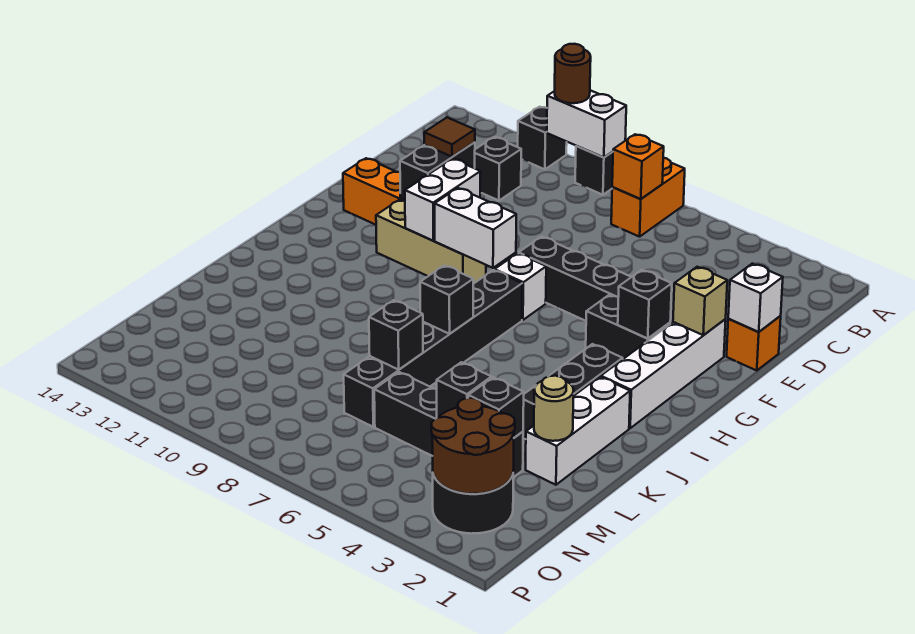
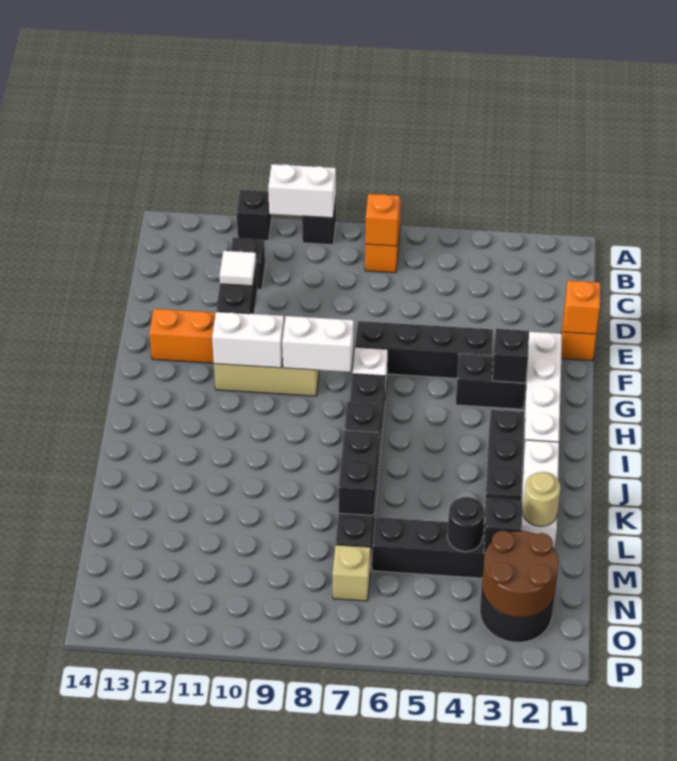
brown 1x1 round brick [555,44,591,103] -> none
white 1x1 brick [728,264,783,332] -> orange 1x1 brick [564,281,600,334]
brown 1x1 tile [424,118,475,157] -> white 1x1 tile [220,251,256,286]
tan 1x1 brick [673,267,727,335] -> tan 1x1 brick moved to [333,545,371,601]
white 1x2 brick [405,159,480,241] -> white 1x2 brick turned to [212,312,284,368]
black 1x1 brick [369,300,423,370] -> black 1x2 brick [339,430,379,515]
black 1x1 brick [437,362,492,418] -> black 1x1 round brick [447,497,485,552]

